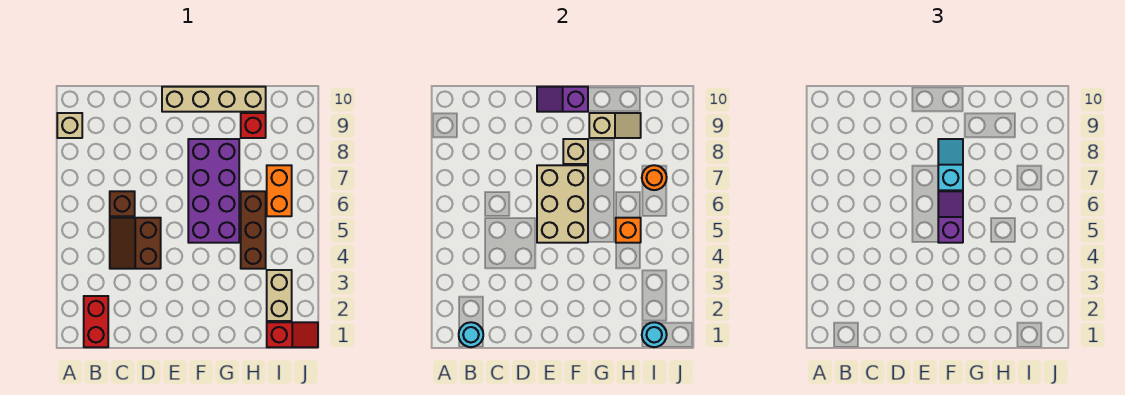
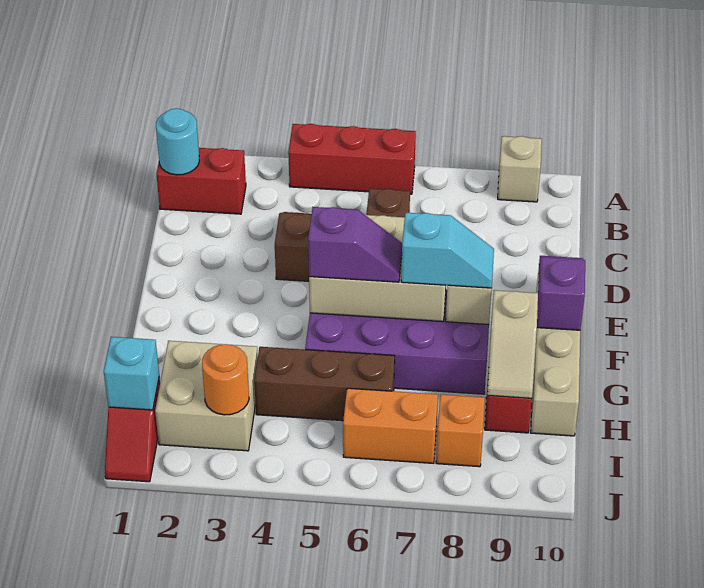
none -> red 1x3 brick [288,124,416,194]
orange 1x1 brick [616,218,641,243] -> orange 1x1 brick moved to [436,395,485,467]
cyan 1x1 round brick [642,322,667,347] -> cyan 1x1 brick [104,337,159,410]
tan 1x2 brick [267,270,292,321] -> tan 2x2 brick [155,341,258,451]
orange 1x1 round brick [642,165,667,190] -> orange 1x1 round brick moved to [202,344,249,415]

